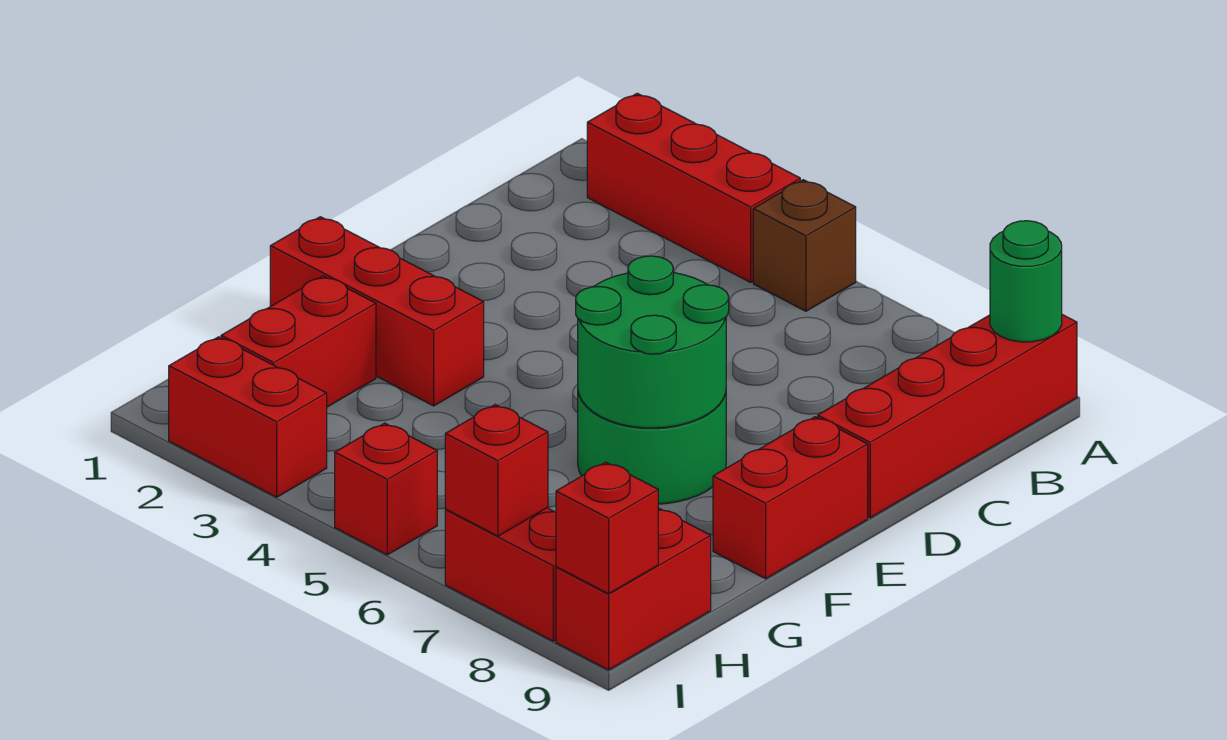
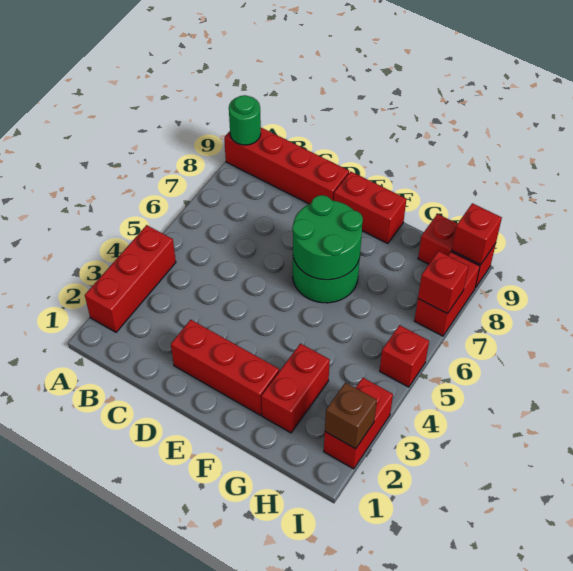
brown 1x1 brick [753,180,856,311] -> brown 1x1 brick moved to [325,383,377,449]
red 1x3 brick [270,217,484,406] -> red 1x3 brick turned to [171,320,279,415]
red 1x2 brick [221,276,376,407] -> red 1x2 brick turned to [261,344,330,433]

